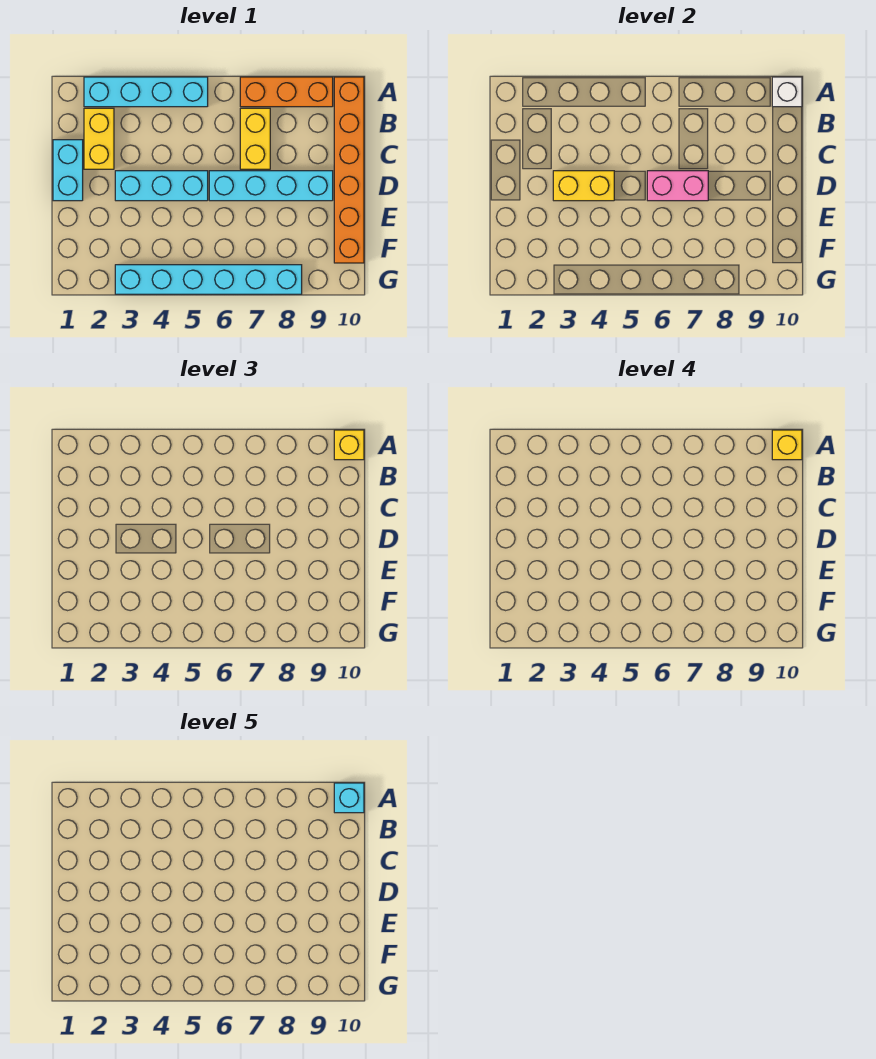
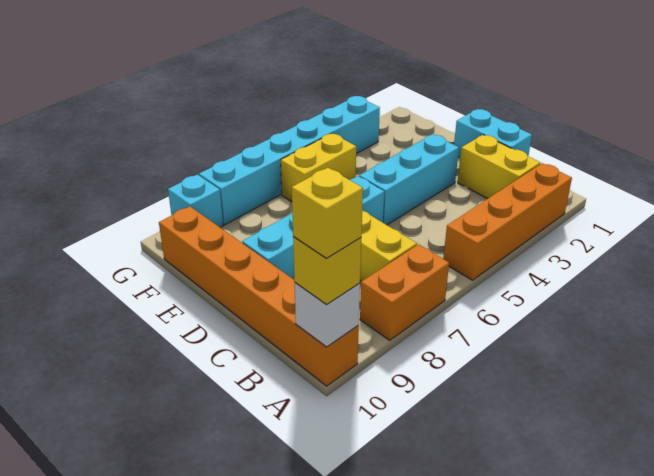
cyan 1x4 brick [84,77,208,107] -> orange 1x4 brick [443,163,572,280]
orange 1x3 brick [240,77,333,107] -> orange 1x2 brick [360,244,449,340]
cyan 1x1 brick [334,783,364,813] -> cyan 1x1 brick moved to [168,174,223,227]
yellow 1x2 brick [553,171,614,201] -> yellow 1x2 brick moved to [281,133,356,201]
pink 1x2 brick [647,171,708,201] -> none

